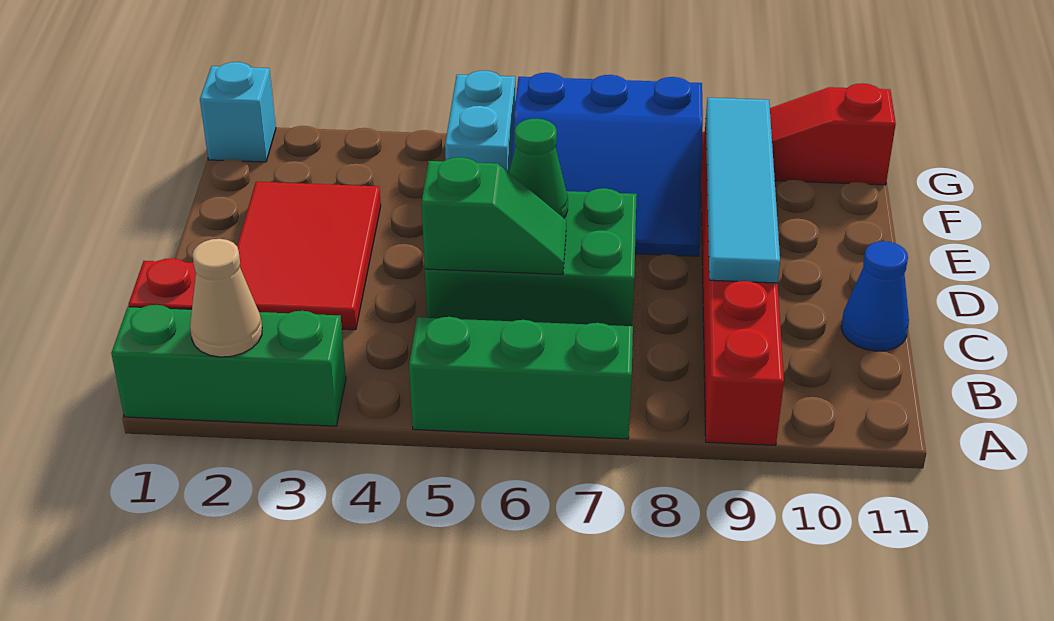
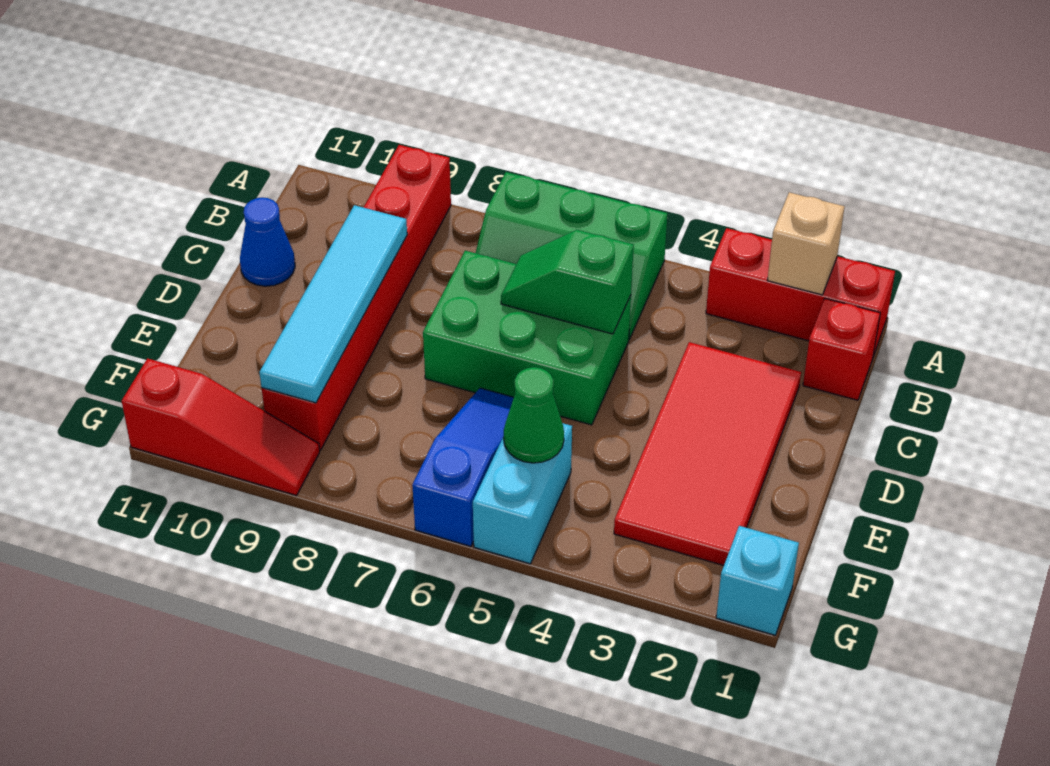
green 1x3 brick [111,305,346,426] -> red 1x3 brick [706,228,895,356]
tan 1x1 cone [190,239,262,357] -> tan 1x1 brick [767,192,845,295]
red 2x3 tile [237,182,381,330] -> red 2x4 tile [614,342,801,566]
green 1x1 cone [509,118,568,218] -> green 1x1 cone moved to [504,367,564,463]
blue 3x3 slope [511,73,703,256] -> blue 1x3 slope [412,388,514,546]

